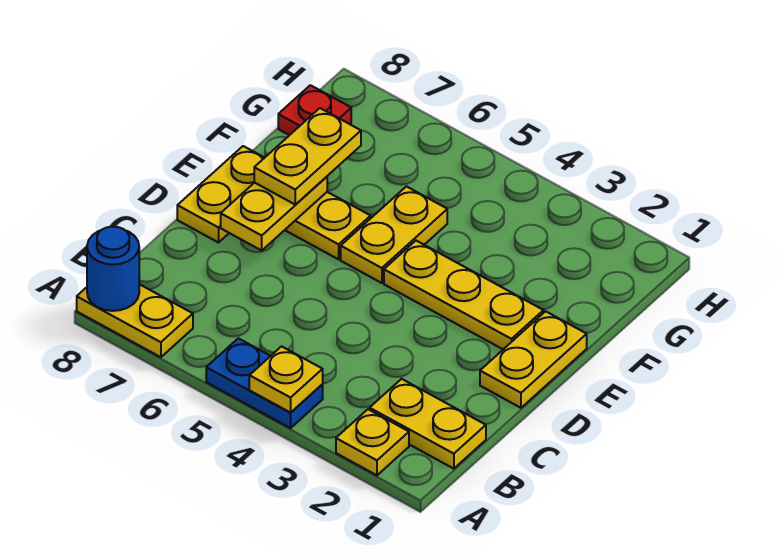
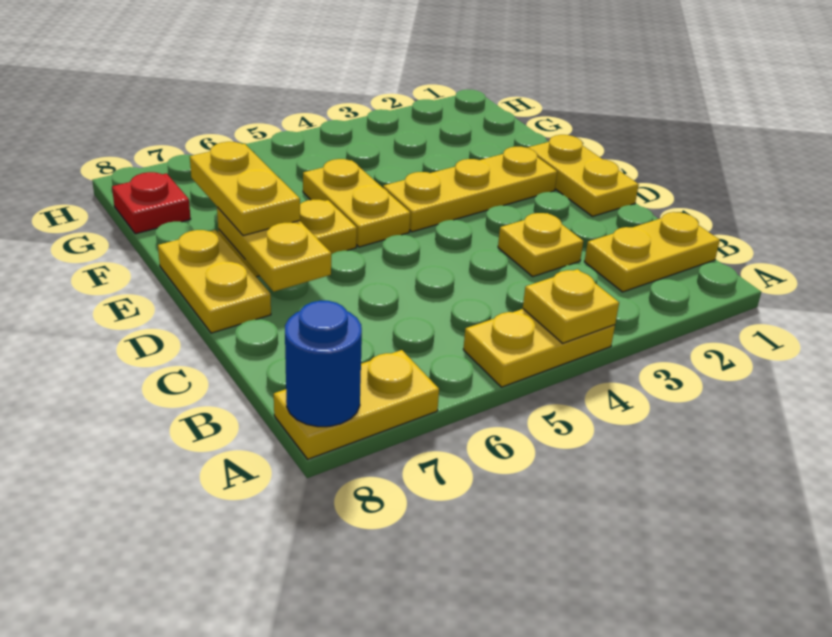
yellow 1x1 plate [336,409,409,475] -> yellow 1x1 plate moved to [498,213,583,276]
blue 1x2 plate [206,338,323,428] -> yellow 1x2 plate [463,309,615,387]

